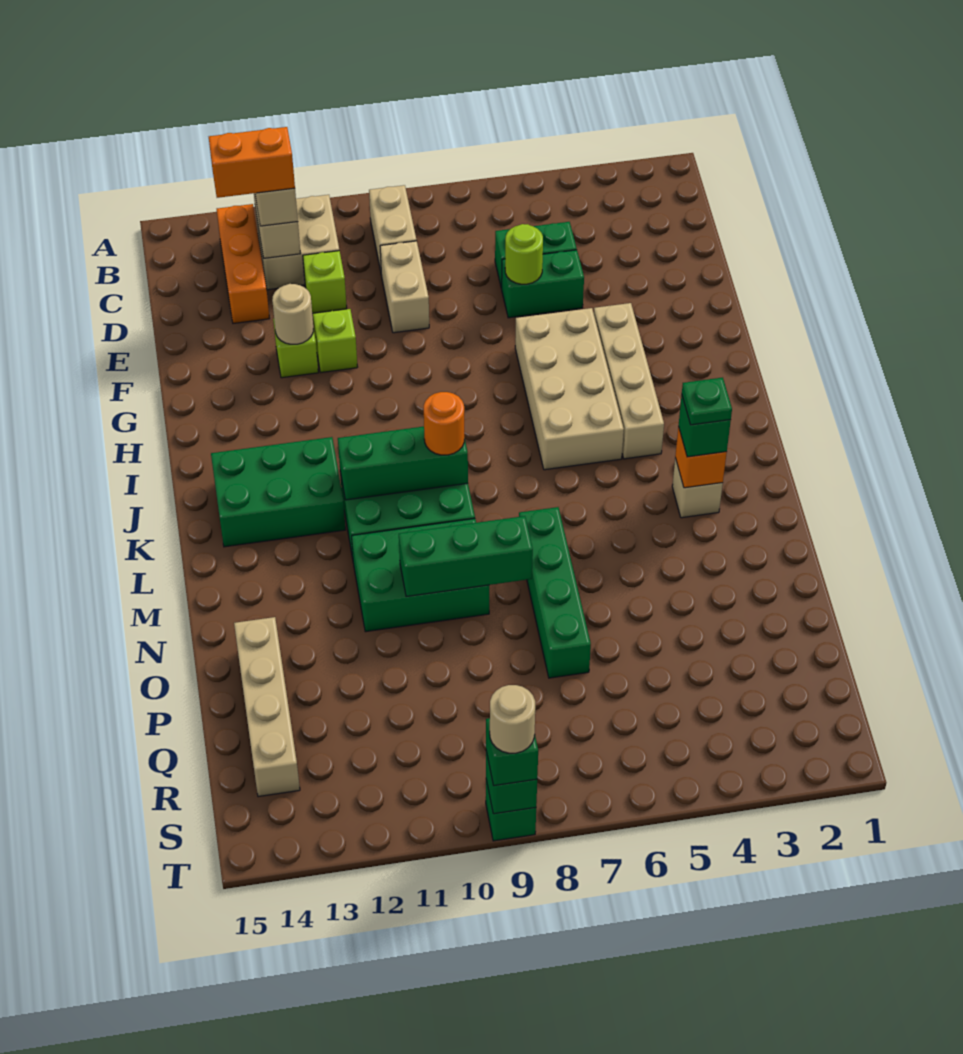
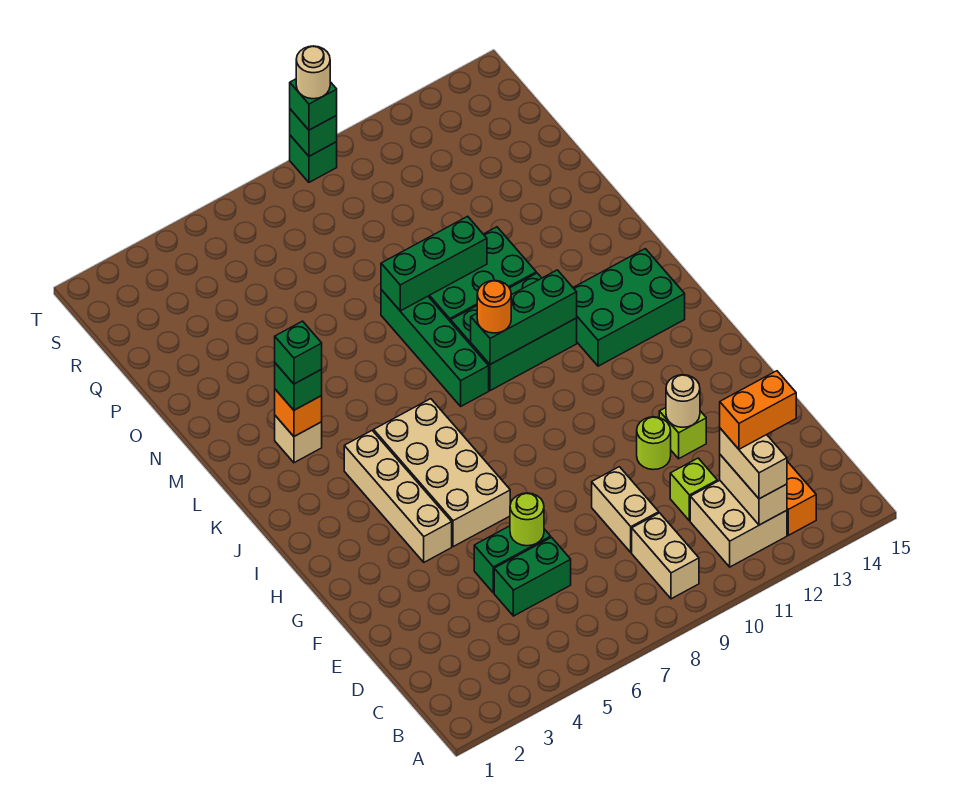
lime 1x1 brick [313,309,358,372] -> lime 1x1 round brick [637,417,671,470]
green 1x1 plate [682,378,732,425] -> green 1x1 brick [275,321,322,384]
green 1x4 brick [519,507,591,678] -> green 1x4 brick moved to [381,290,489,406]
tan 1x4 brick [234,617,300,797] -> none

